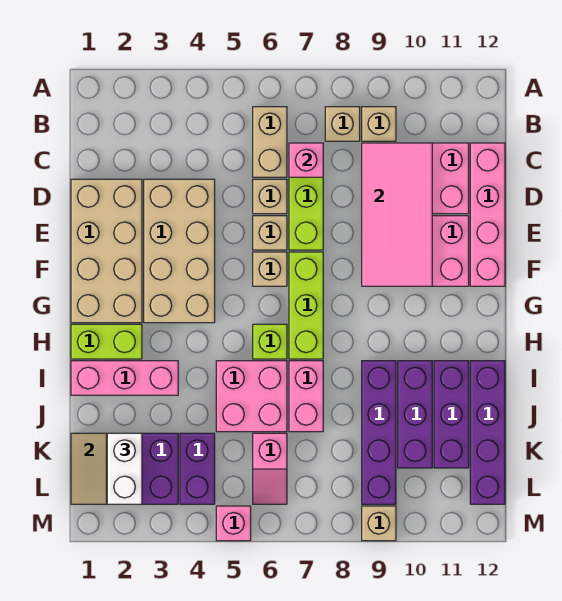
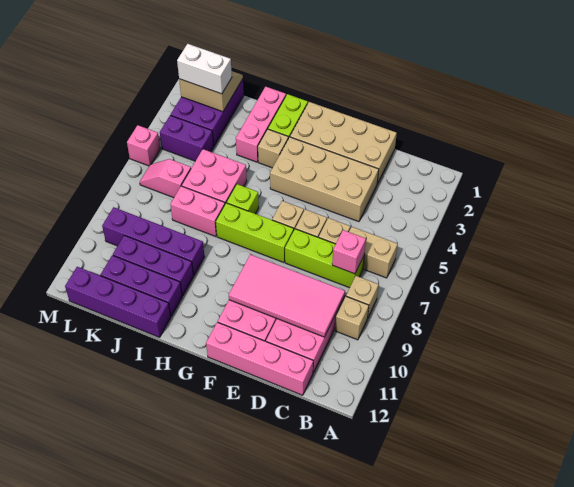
tan 1x1 brick [362,506,396,541] -> tan 1x1 brick moved to [258,129,288,168]

